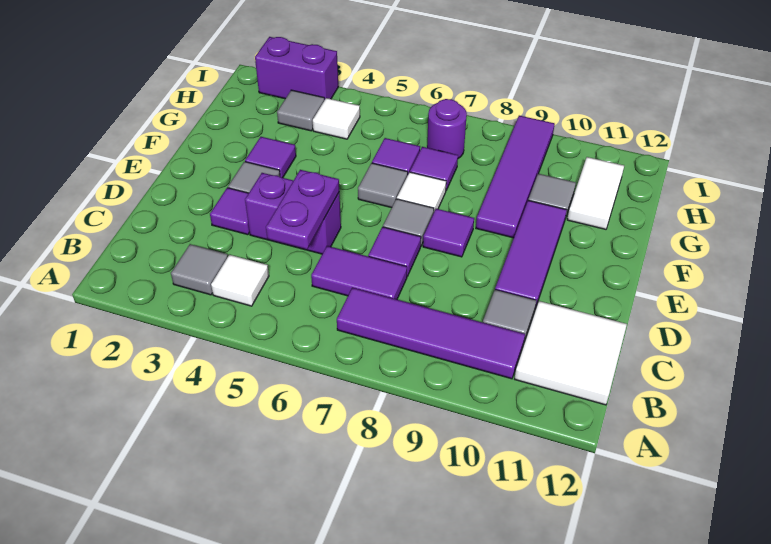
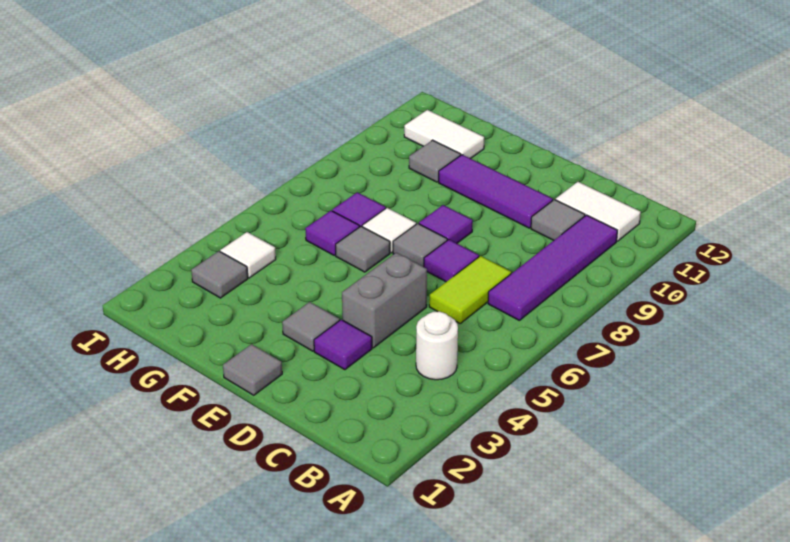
grey 1x1 tile [171,244,228,295] -> grey 1x1 tile moved to [223,344,282,395]
white 1x1 tile [211,255,269,306] -> white 1x1 round brick [416,311,458,380]
white 2x2 tile [515,301,627,405] -> white 1x2 tile [556,182,641,241]
purple 1x2 plate [266,170,339,249] -> none
purple 1x2 tile [311,246,407,299] -> lime 1x2 tile [429,256,511,323]
purple 1x2 brick [245,173,341,254] -> grey 1x2 brick [342,253,427,348]
purple 1x1 tile [245,137,296,178] -> none
purple 1x4 tile [476,116,555,238] -> none
purple 1x1 round brick [427,99,467,158] -> none
purple 1x2 brick [255,37,338,100] -> none

